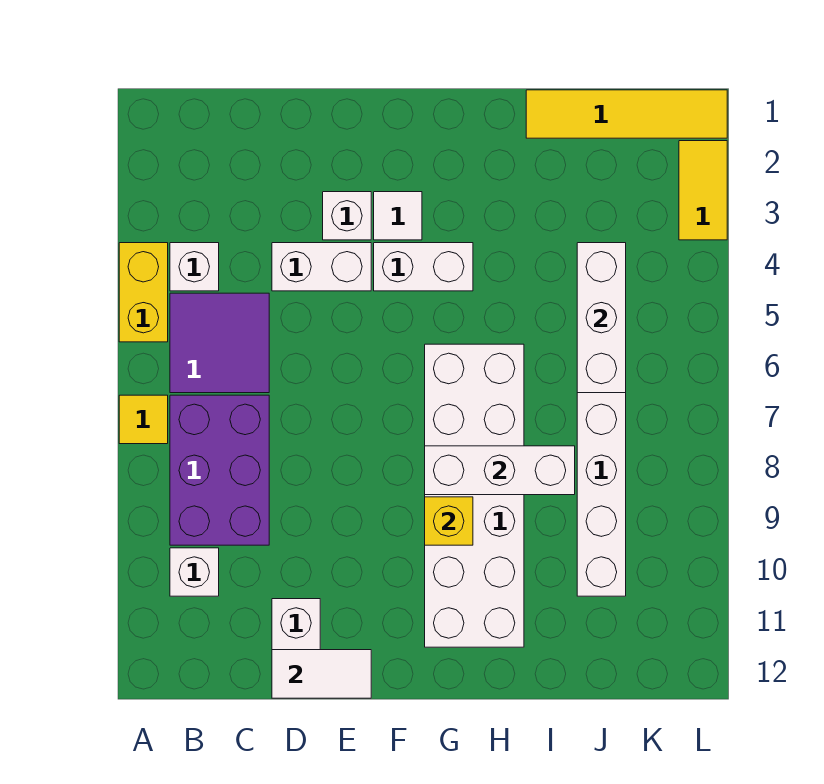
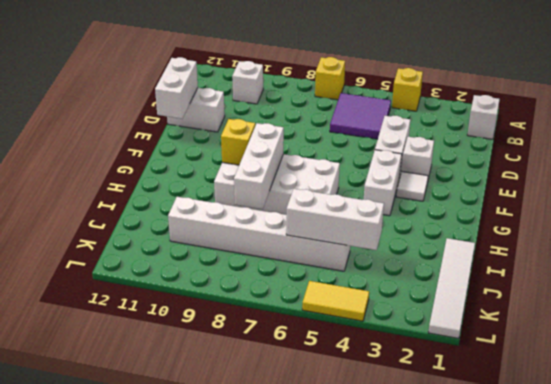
yellow 1x2 brick [119,243,168,342] -> yellow 1x1 brick [392,68,423,111]
yellow 1x1 tile [119,395,168,444] -> yellow 1x1 brick [315,57,345,100]
white 1x1 brick [170,243,219,291] -> white 1x1 brick moved to [467,95,500,139]
purple 2x3 brick [170,395,269,545] -> none
white 1x2 tile [272,650,371,698] -> white 1x2 brick [155,57,198,119]
white 2x6 brick [425,344,524,647] -> white 2x4 brick [214,154,340,215]
yellow 1x4 tile [526,90,727,138] -> white 1x4 tile [428,238,475,339]
yellow 1x2 tile [679,141,727,240] -> yellow 1x2 tile moved to [302,281,369,321]

